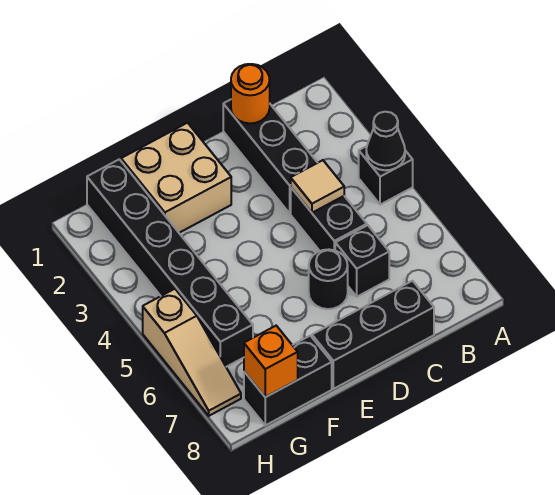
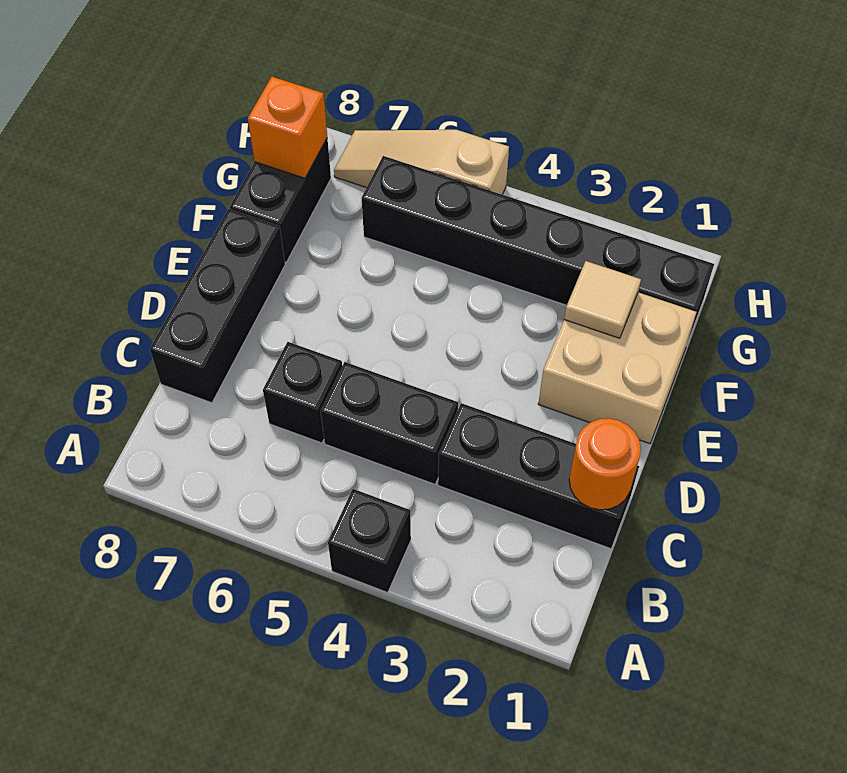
black 1x1 cone [366,112,405,170] -> none
tan 1x1 tile [291,160,344,213] -> tan 1x1 tile moved to [564,261,641,338]
black 1x1 round brick [309,249,348,309] -> none

